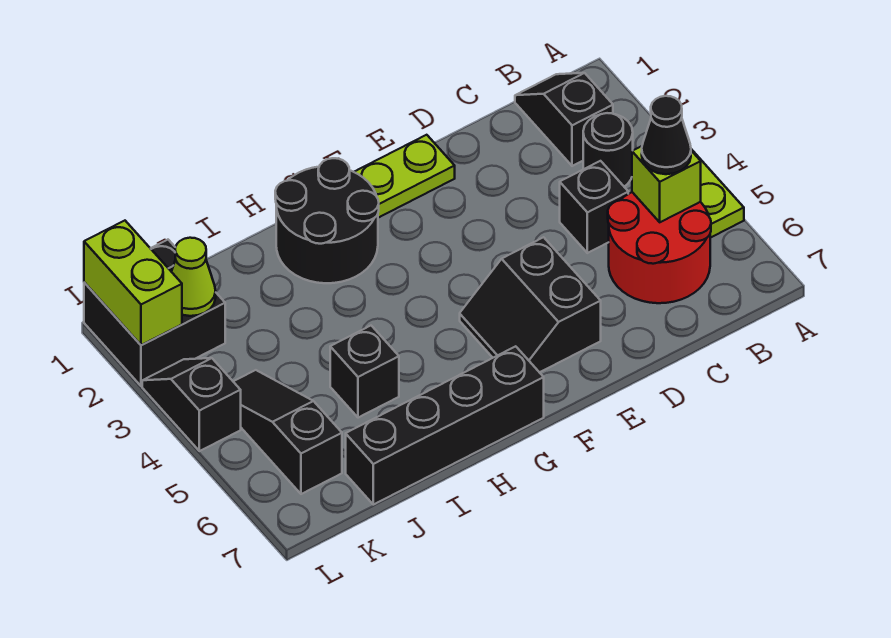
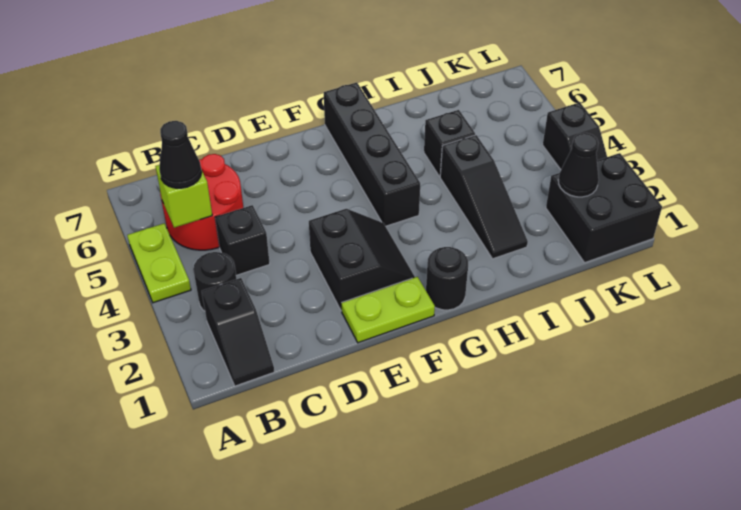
black 2x2 slope [460,237,601,372] -> black 2x2 slope moved to [309,209,415,311]
black 2x2 round brick [275,158,379,283] -> black 1x1 round brick [426,247,468,310]
black 1x4 brick [346,346,544,505] -> black 1x4 brick turned to [324,83,420,226]
lime 1x1 cone [172,238,216,316] -> black 1x1 cone [558,133,599,197]
black 1x3 slope [233,370,342,494] -> black 1x3 slope moved to [440,135,528,259]
lime 1x2 brick [84,221,182,345] -> none

